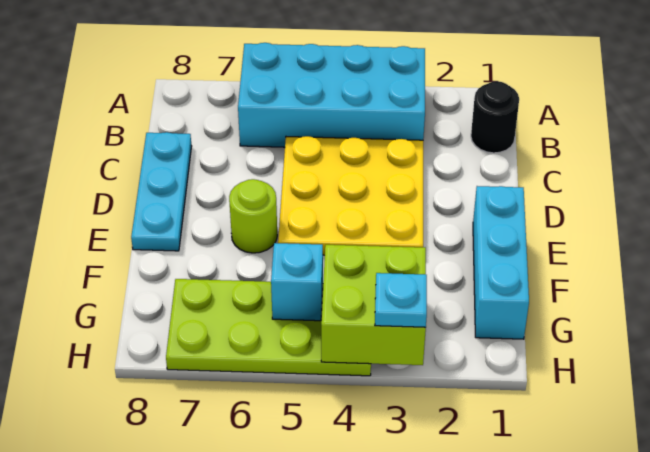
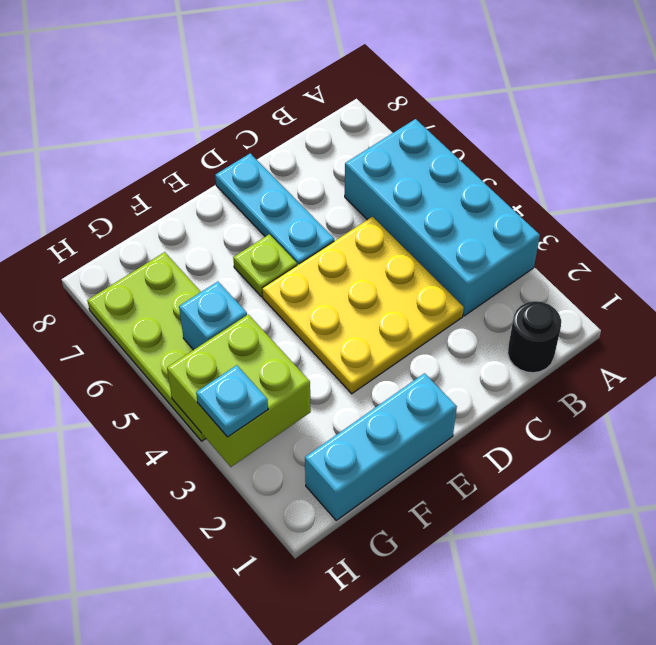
cyan 1x3 plate [131,132,192,251] -> cyan 1x3 plate turned to [215,153,334,265]
lime 1x1 round brick [229,179,277,253] -> lime 1x1 plate [233,234,297,297]

